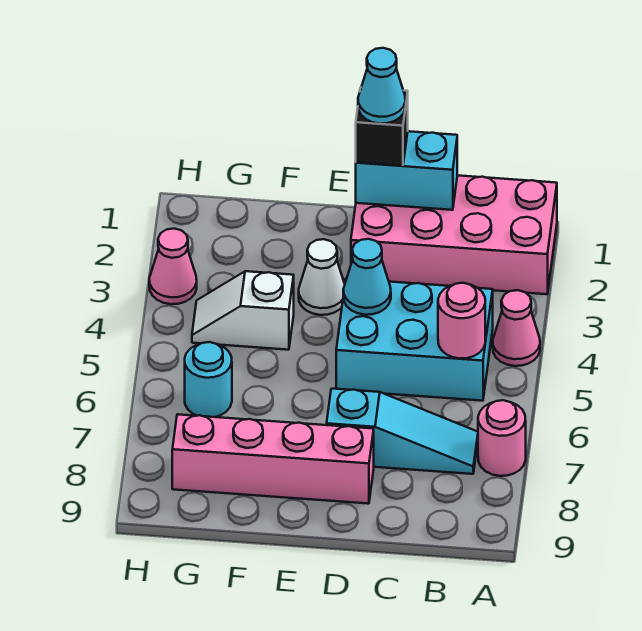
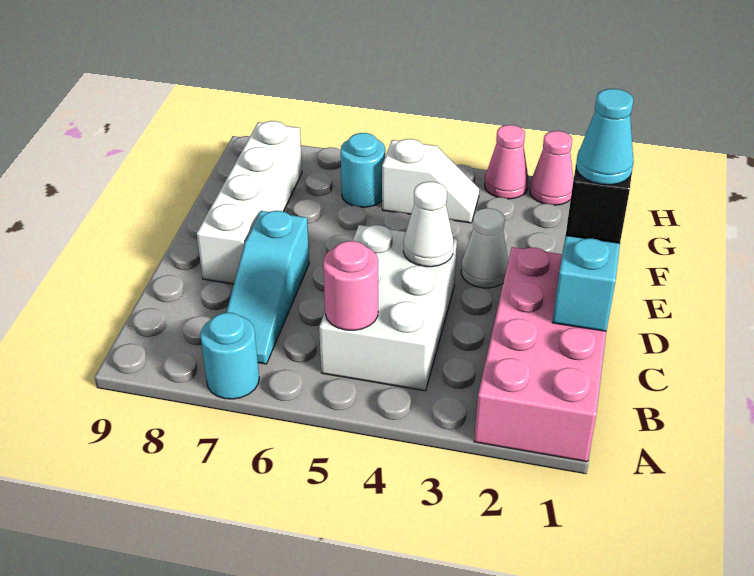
pink 1x1 cone [493,290,540,366] -> pink 1x1 cone moved to [530,131,573,205]
pink 1x1 round brick [478,400,526,476] -> cyan 1x1 round brick [200,313,259,399]
cyan 2x3 brick [336,281,493,401] -> white 2x3 brick [319,225,457,391]
cyan 1x1 cone [343,239,391,315] -> white 1x1 cone [403,182,454,267]
pink 1x4 brick [172,414,374,504] -> white 1x4 brick [197,121,302,284]
white 1x2 slope [192,271,294,350] -> white 1x2 slope turned to [382,139,479,223]

